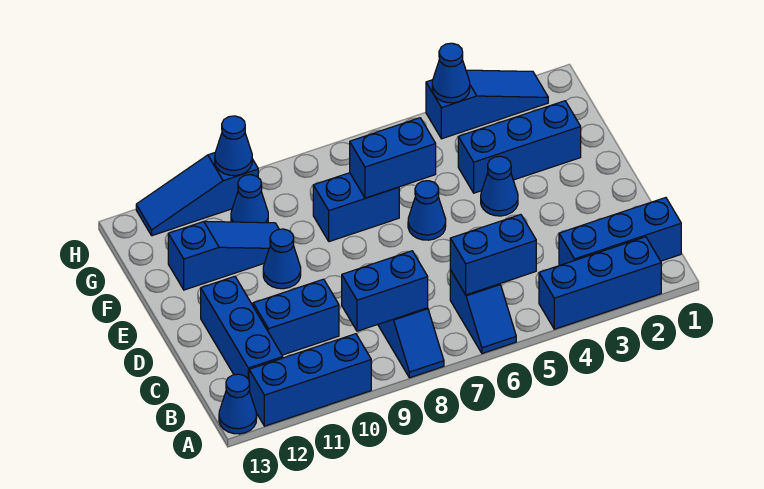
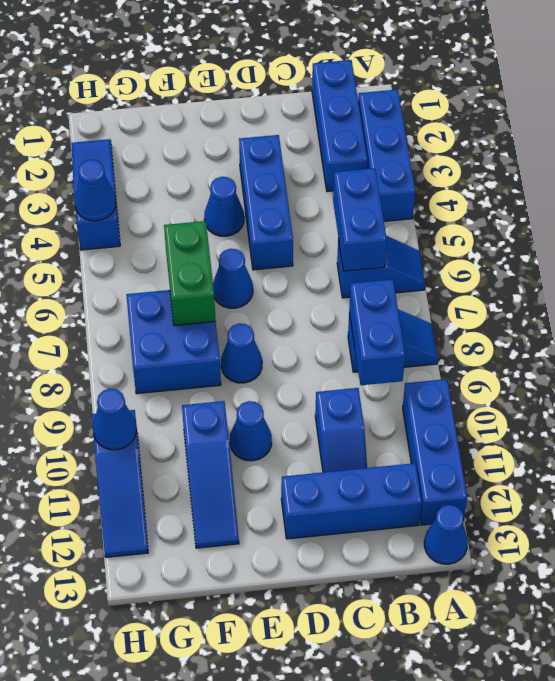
blue 1x2 brick [253,279,339,355] -> blue 1x2 slope [315,388,367,472]
blue 1x3 brick [458,101,581,193] -> blue 1x3 brick moved to [239,135,293,270]
blue 1x2 brick [350,118,436,198] -> green 1x2 brick [164,221,216,325]
blue 1x2 brick [313,173,399,242] -> blue 2x2 brick [126,290,221,394]
blue 1x3 slope [168,221,279,290] -> blue 1x3 slope turned to [182,401,239,548]
blue 1x1 cone [231,175,268,223] -> blue 1x1 cone moved to [221,323,262,383]

